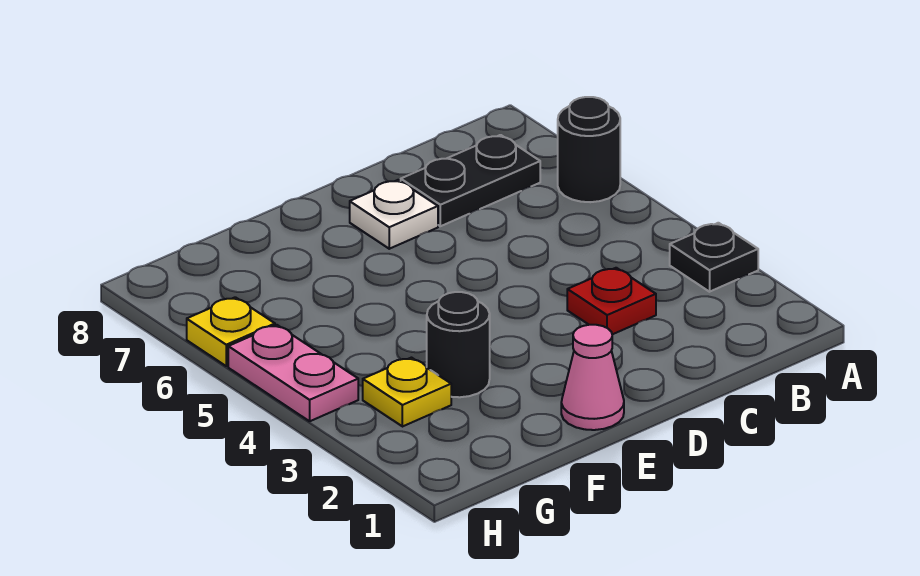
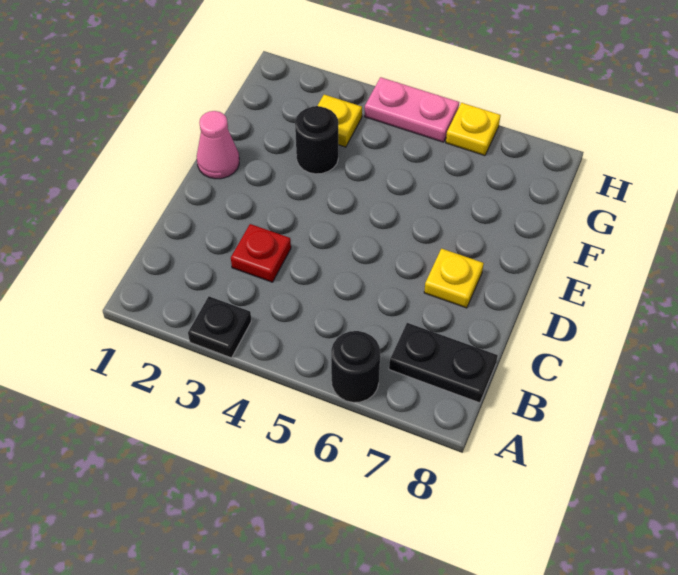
black 1x2 plate [401,135,540,226] -> black 1x2 plate turned to [389,323,498,403]
white 1x1 plate [350,180,438,249] -> yellow 1x1 plate [424,249,484,308]

